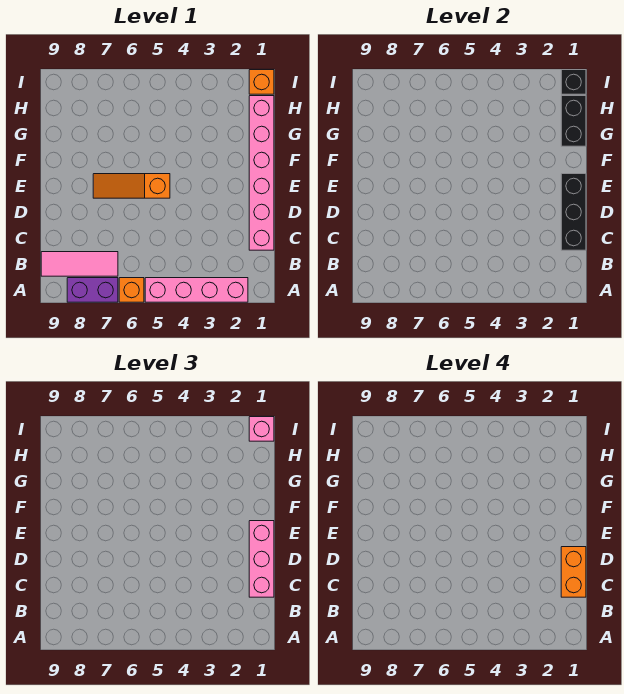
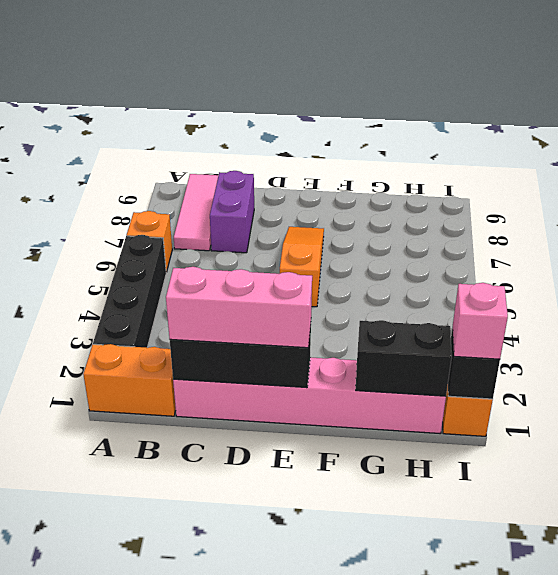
pink 1x4 brick [145,278,248,302] -> black 1x4 brick [93,235,166,348]
purple 1x2 brick [67,278,118,302] -> purple 1x2 brick moved to [210,171,254,253]
orange 1x2 brick [561,547,586,597] -> orange 1x2 brick moved to [83,344,176,416]

